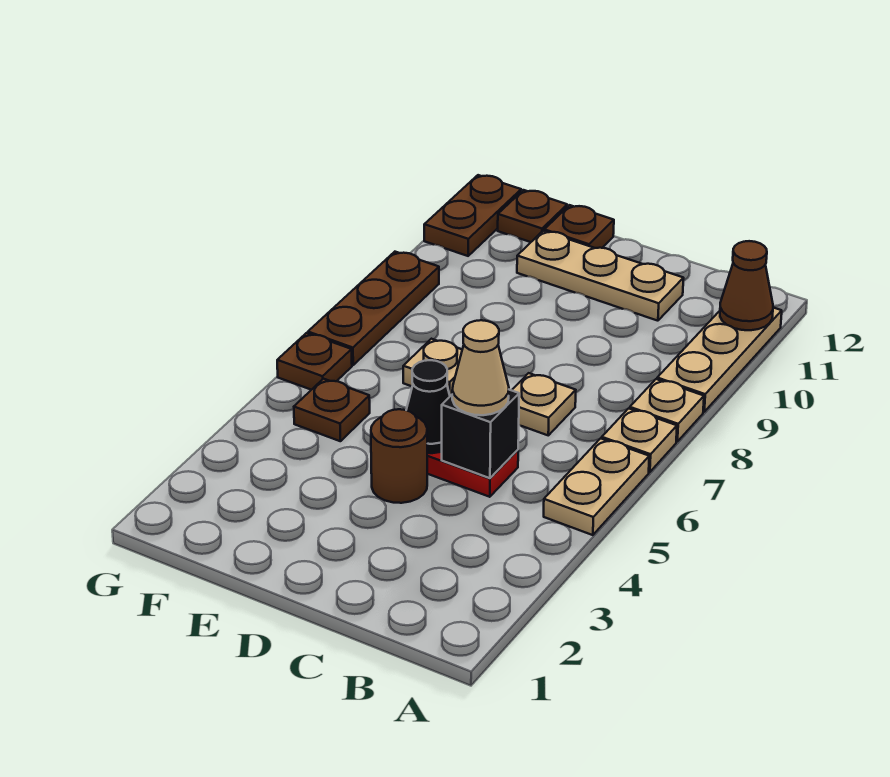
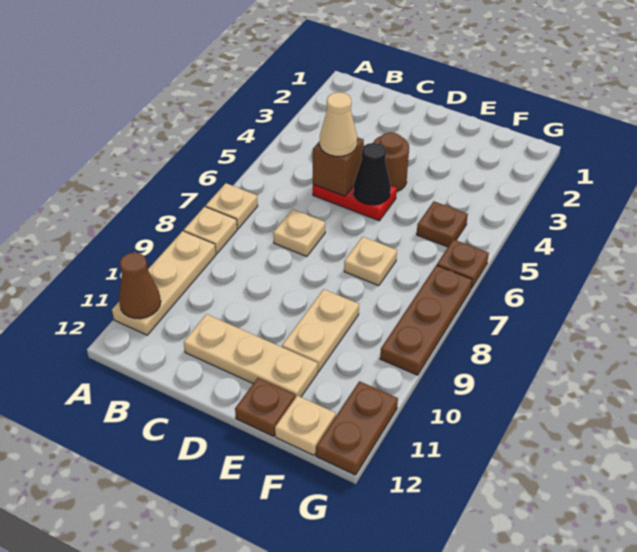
tan 1x2 plate [544,438,649,535] -> tan 1x2 plate moved to [282,289,359,372]
black 1x1 brick [442,390,519,478] -> brown 1x1 brick [313,137,364,196]
brown 1x1 plate [498,190,567,242] -> tan 1x1 plate [275,396,336,455]

